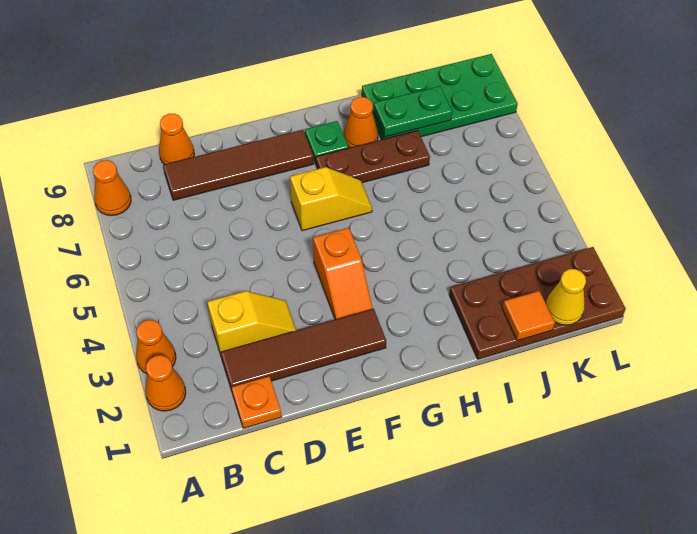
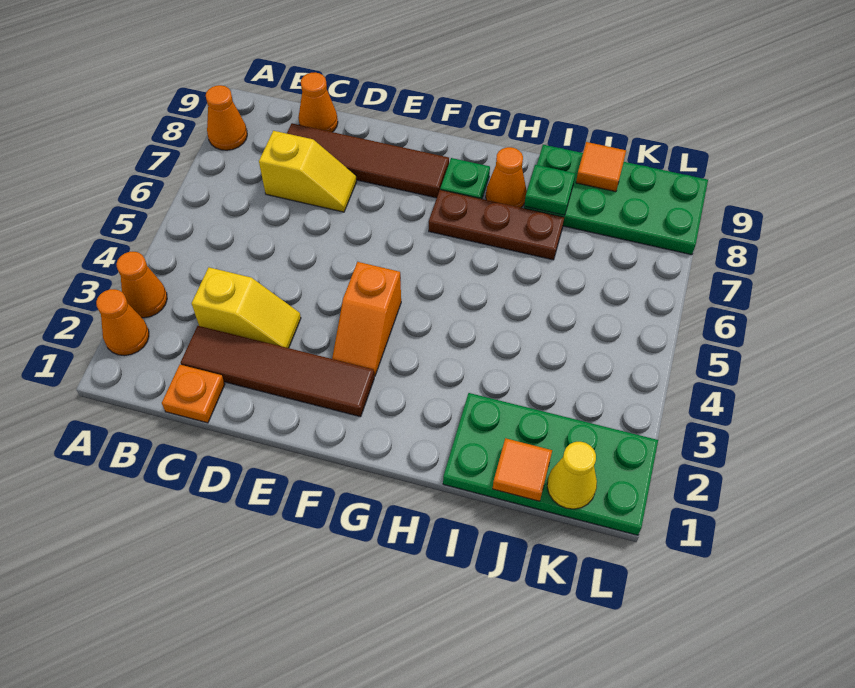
yellow 1x2 slope [290,167,372,231] -> yellow 1x2 slope moved to [259,131,357,212]
brown 2x4 plate [449,247,626,359] -> green 2x4 plate [443,393,658,535]
green 1x2 plate [373,86,452,137] -> green 1x1 plate [524,165,575,215]
none -> orange 1x1 tile [576,142,626,192]

